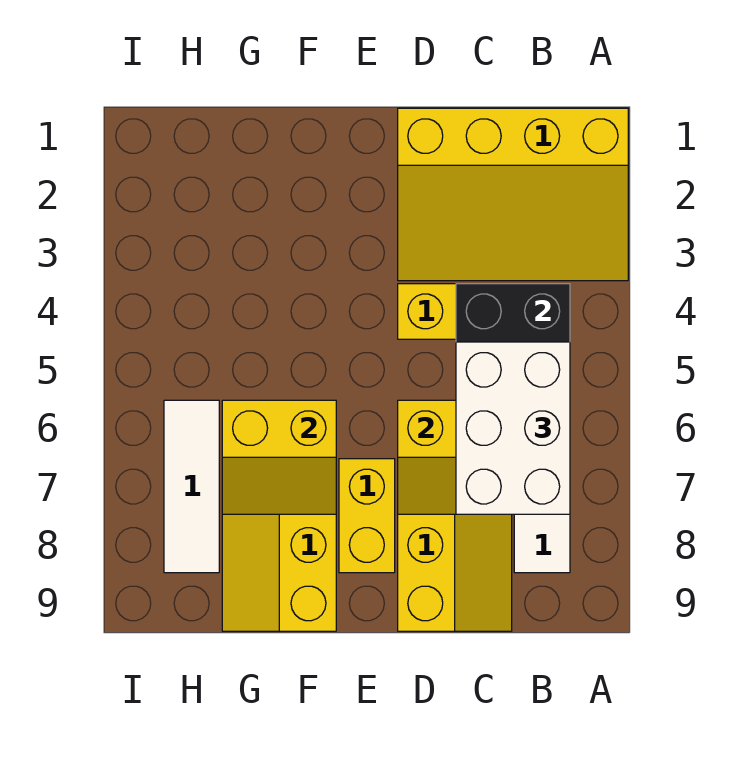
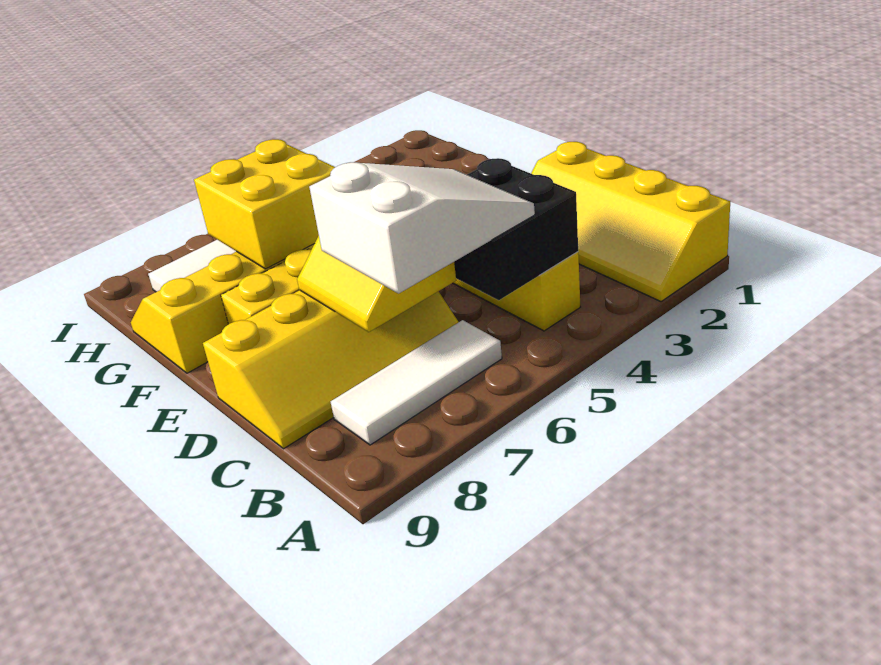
yellow 3x4 slope [398,108,628,281] -> yellow 2x4 slope [531,142,730,301]
white 2x3 brick [456,342,570,514] -> white 2x3 slope [309,162,535,293]
yellow 2x2 slope [222,400,336,514] -> yellow 2x2 brick [194,139,335,269]

